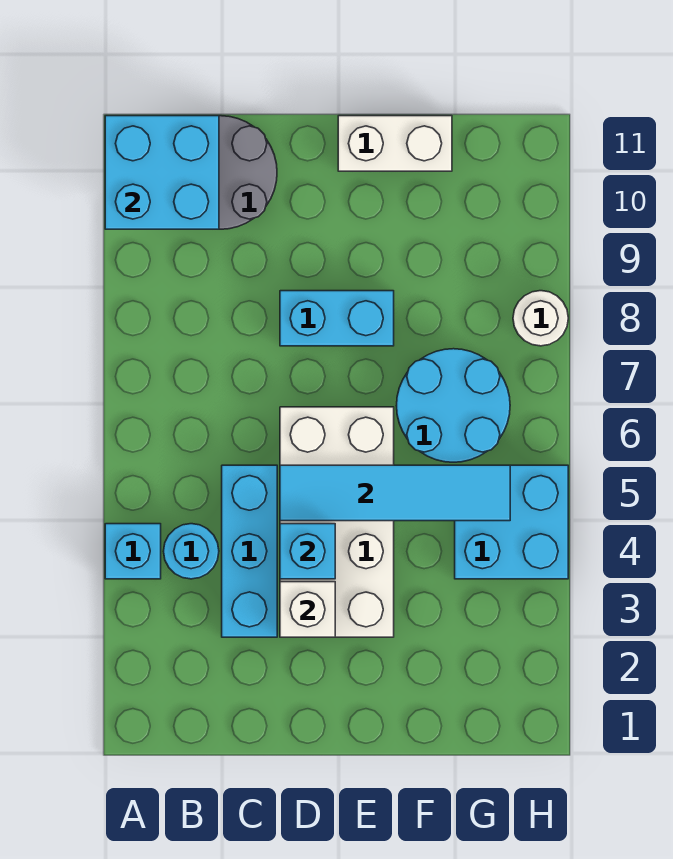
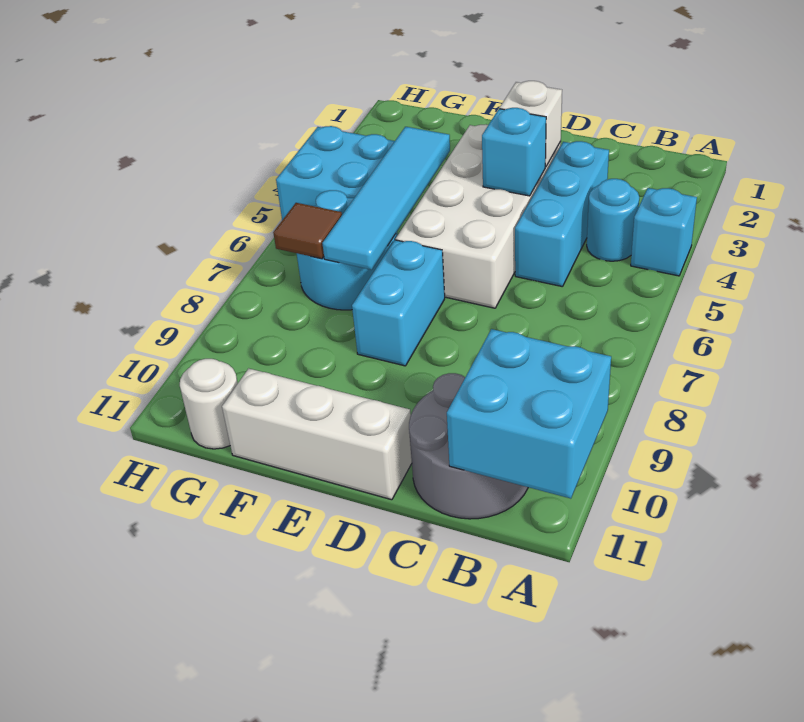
cyan 1x4 tile [280,465,510,521] -> cyan 1x4 tile turned to [322,127,450,270]
cyan 1x2 brick [280,291,394,346] -> cyan 1x2 brick turned to [352,240,445,366]
white 1x2 brick [338,116,452,171] -> white 1x3 brick [222,368,412,500]
none -> brown 1x1 tile [273,203,342,259]
white 1x1 round brick [513,291,568,346] -> white 1x1 round brick moved to [180,359,238,449]

